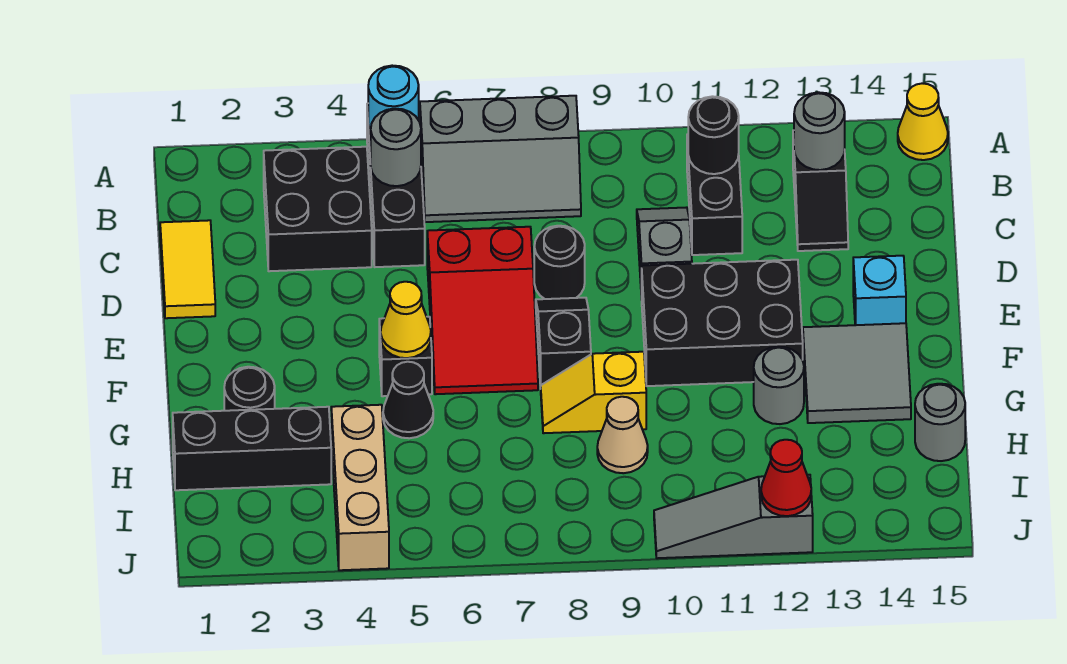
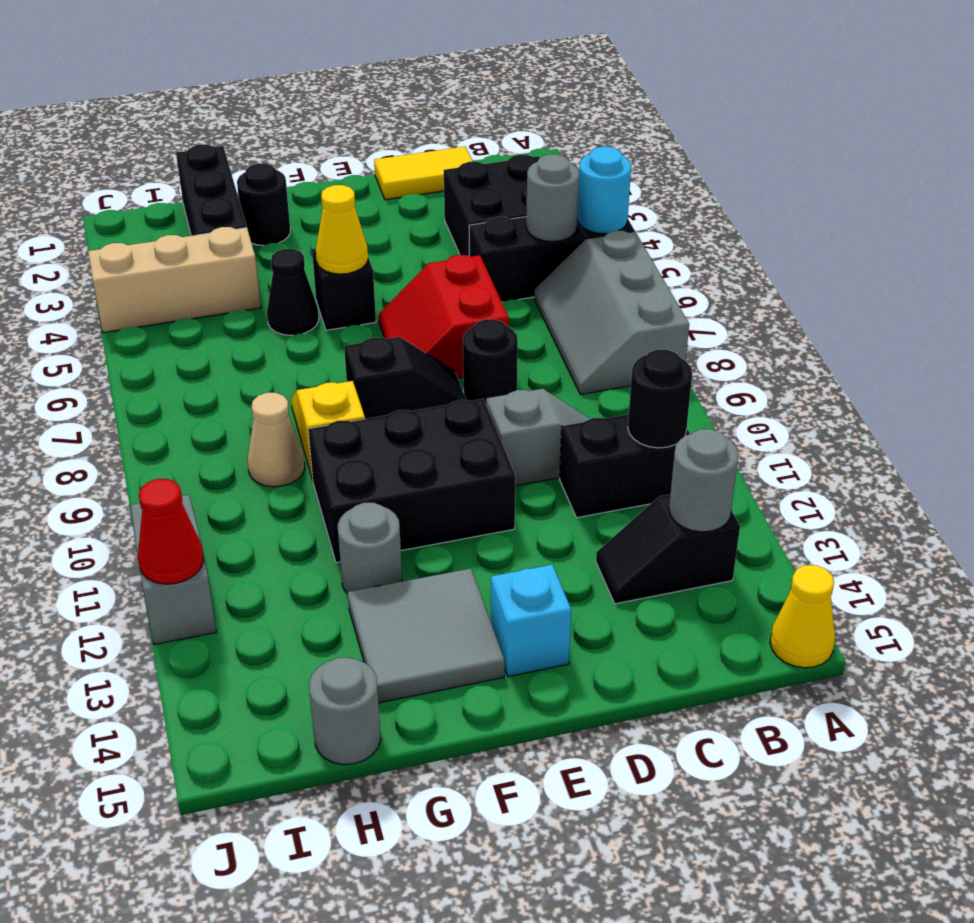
red 2x3 slope [427,227,538,394] -> red 2x2 slope [379,255,509,378]
black 2x3 brick [642,260,803,386] -> black 2x3 brick turned to [308,399,515,563]

